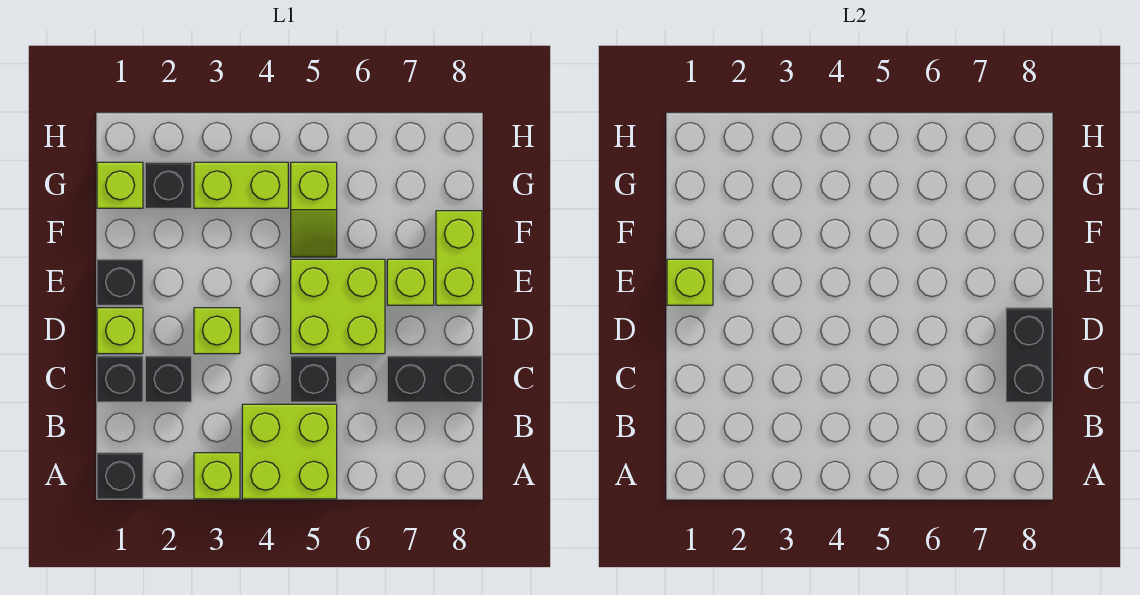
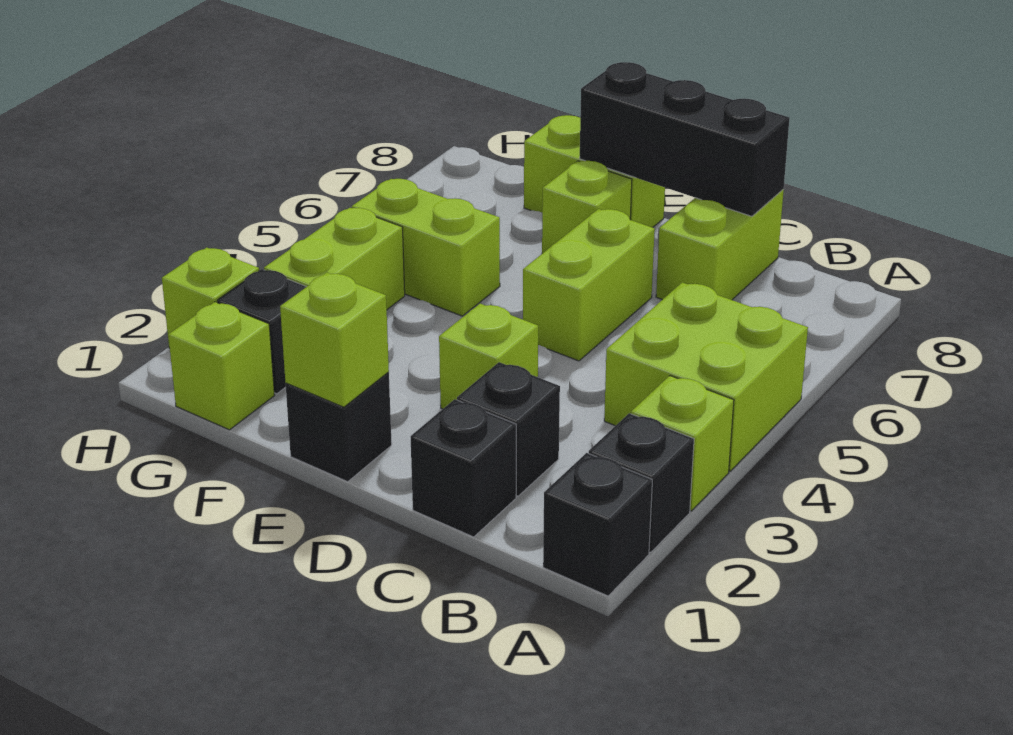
black 1x1 brick [291,356,337,402] -> black 1x1 brick moved to [589,413,694,552]
black 1x2 brick [387,356,482,402] -> lime 1x2 brick [656,190,784,300]
black 1x2 brick [1006,308,1052,402] -> black 1x3 brick [580,62,790,216]
lime 1x1 brick [97,308,143,354] -> lime 1x1 brick moved to [162,248,259,348]
lime 2x2 brick [291,259,385,354] -> lime 1x2 brick [523,209,655,361]
lime 1x2 slope [291,162,337,257] -> lime 1x2 brick [352,179,500,316]

